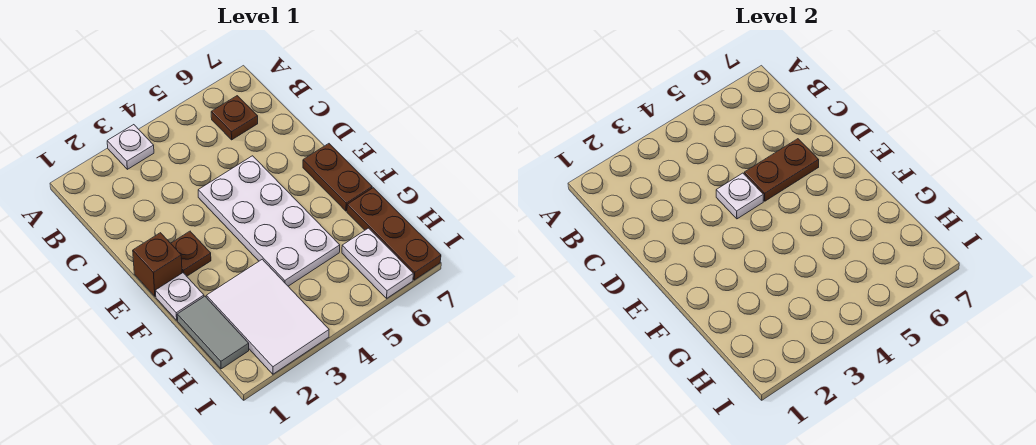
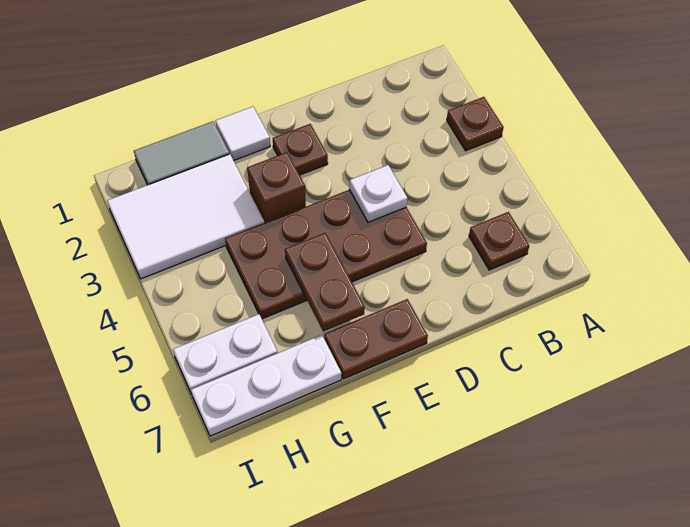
white 1x1 plate [107,125,154,169] -> brown 1x1 plate [447,97,504,151]
white 2x4 plate [198,156,340,286] -> brown 2x4 plate [225,190,427,319]
brown 1x2 plate [744,139,819,201] -> brown 1x2 plate moved to [285,233,365,331]
brown 1x1 brick [133,233,182,296] -> brown 1x1 brick moved to [247,152,306,223]
white 1x1 plate [156,273,204,320] -> white 1x1 tile [215,107,270,161]
brown 1x3 plate [347,188,441,280] -> white 1x3 plate [191,335,341,436]

